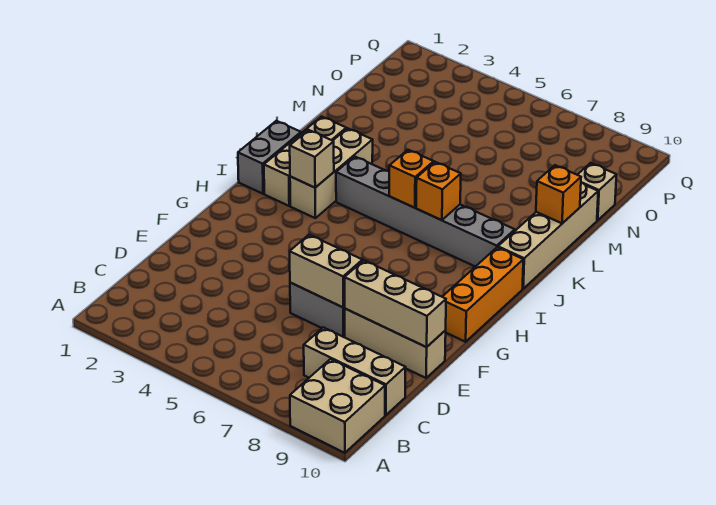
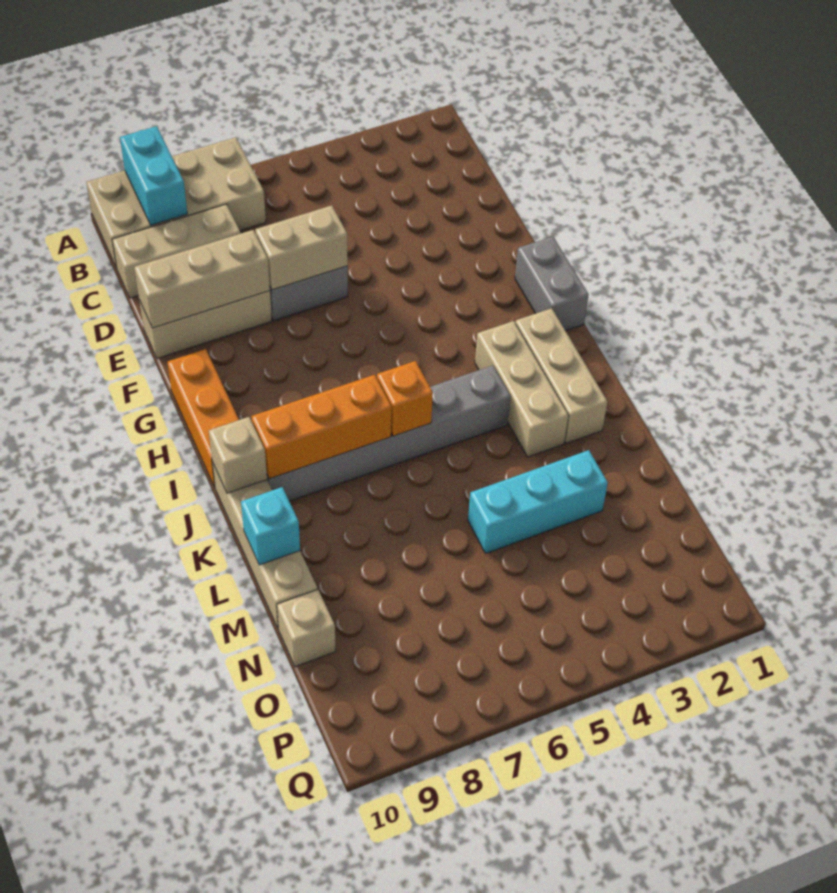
tan 2x2 brick [290,359,385,453] -> tan 2x4 brick [86,137,266,269]
none -> cyan 1x2 brick [120,126,187,225]
grey 1x2 brick [238,121,301,194] -> grey 1x2 brick moved to [515,237,589,331]
tan 1x1 brick [290,130,334,188] -> tan 1x1 brick moved to [209,417,267,493]
orange 1x1 brick [416,162,461,220] -> orange 1x3 brick [251,375,392,479]
orange 1x1 brick [536,165,581,223] -> cyan 1x1 brick [241,487,300,565]
none -> cyan 1x3 brick [468,450,608,554]

